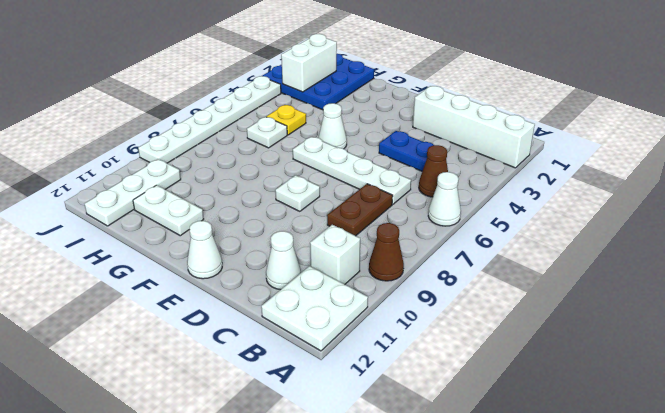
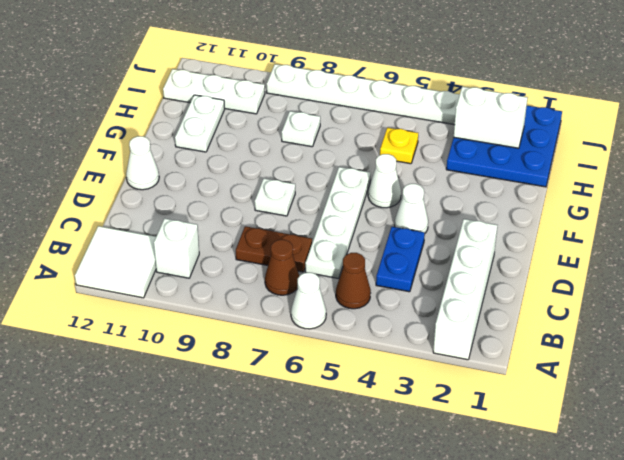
brown 1x1 cone [369,223,404,281] -> brown 1x1 cone moved to [265,240,299,295]
white 2x2 plate [261,266,368,351] -> white 2x2 tile [75,226,156,298]
white 1x1 cone [266,231,301,290] -> white 1x1 cone moved to [395,184,428,233]
white 1x1 plate [247,117,287,148] -> white 1x1 plate moved to [282,111,320,147]

